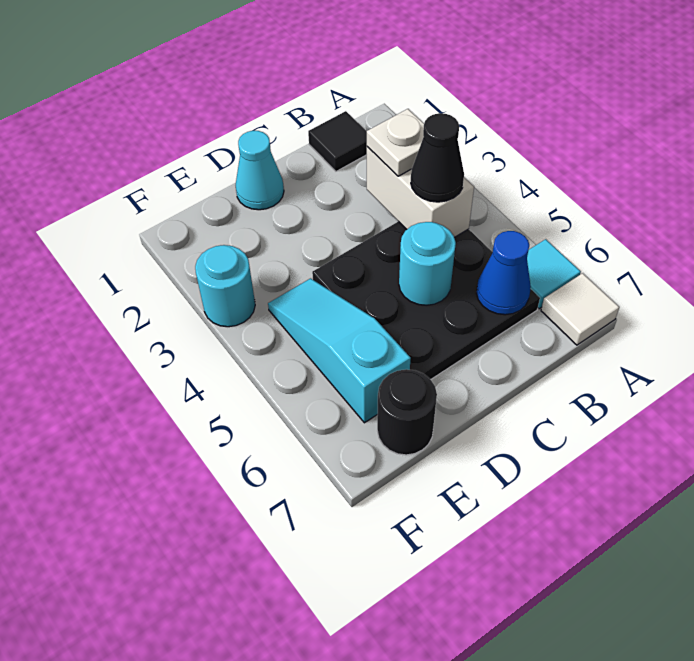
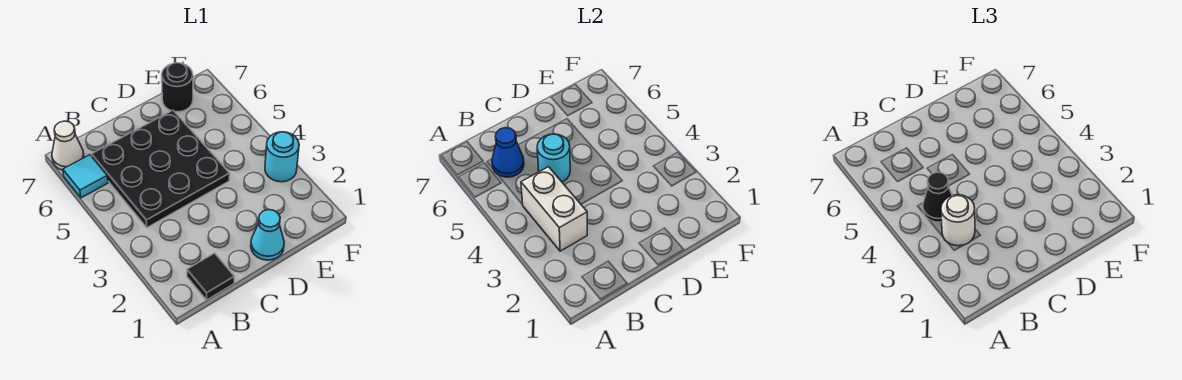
white 1x1 tile [541,273,619,345] -> white 1x1 cone [52,121,84,170]
white 1x1 plate [367,109,424,176] -> white 1x1 round brick [941,195,975,246]
cyan 1x3 slope [268,278,411,423] -> none

